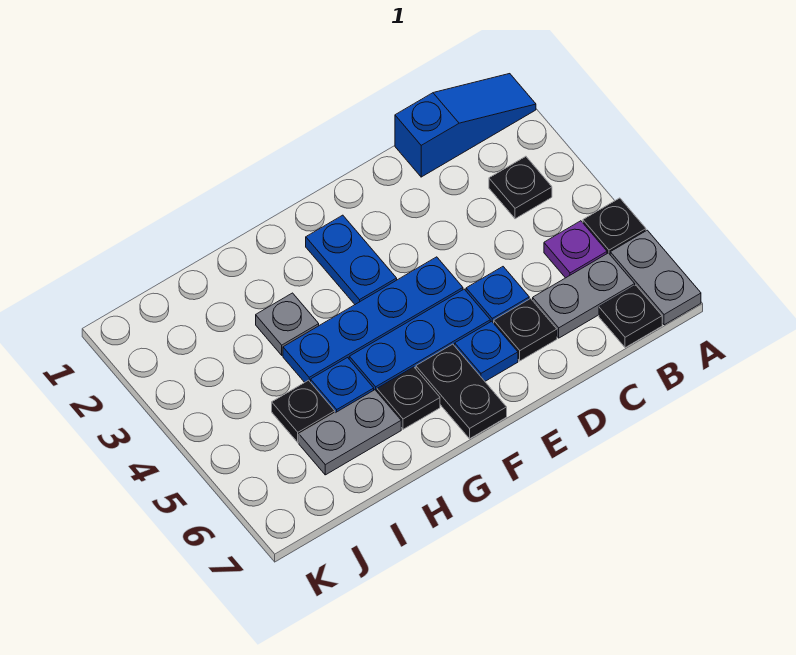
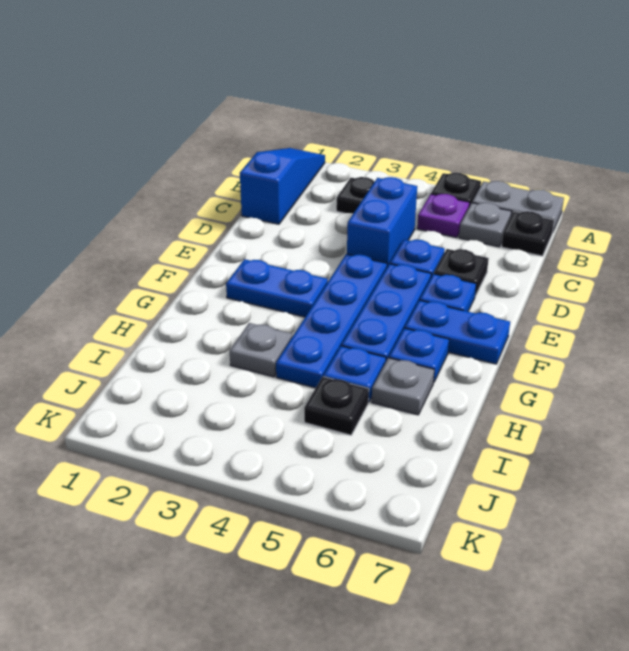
grey 1x2 plate [533,253,635,338] -> grey 1x1 plate [459,203,511,247]
none -> blue 1x2 brick [347,177,417,267]
black 1x2 plate [416,344,507,439] -> blue 1x2 plate [405,300,510,364]
black 1x1 plate [377,367,440,429] -> blue 1x1 plate [389,328,449,383]
grey 1x2 plate [299,390,401,475] -> grey 1x1 plate [372,358,434,415]

